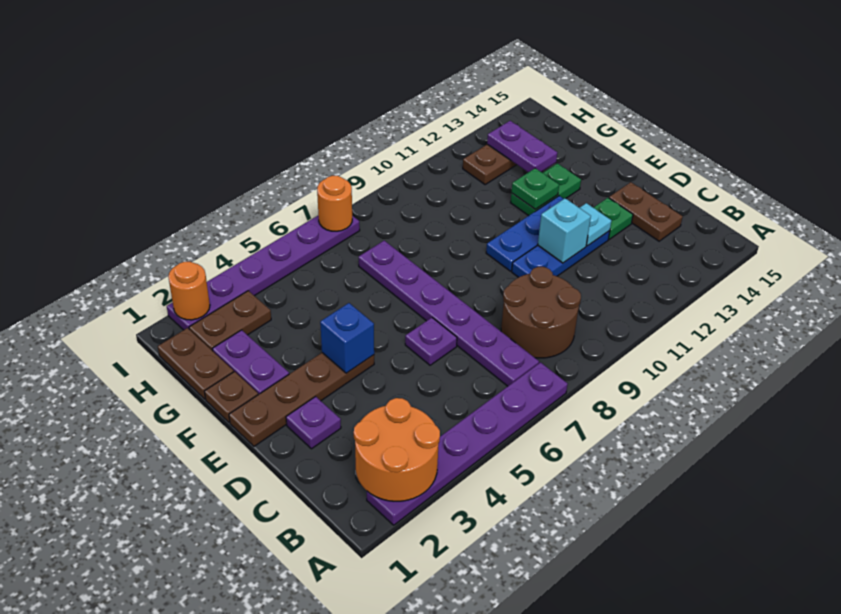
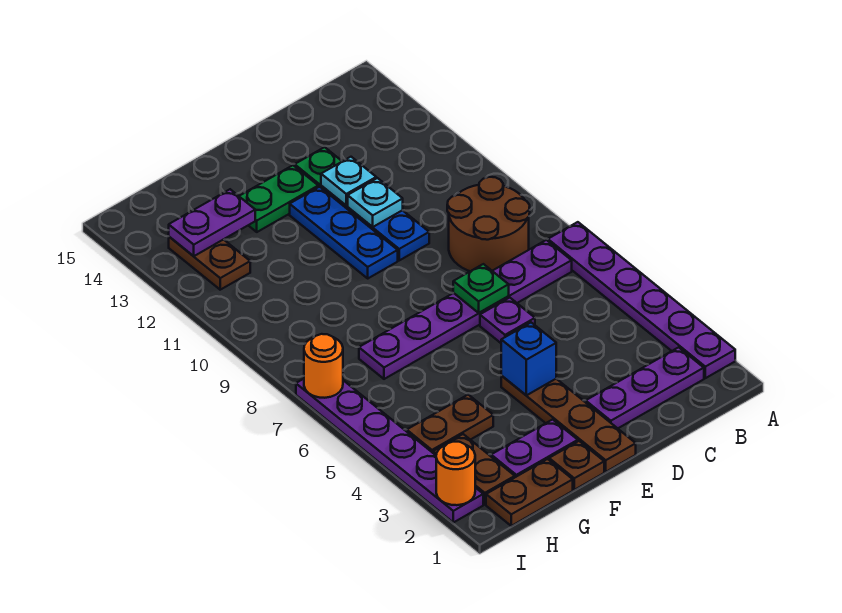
orange 2x2 round brick [354,398,440,501] -> none
brown 1x2 plate [609,182,683,241] -> brown 1x2 plate moved to [407,395,493,453]
purple 1x1 plate [286,397,341,449] -> purple 1x3 plate [586,347,704,428]
cyan 1x1 brick [538,198,591,263] -> cyan 1x1 plate [348,178,403,227]
green 1x2 plate [511,163,581,216] -> green 1x2 plate turned to [239,165,318,232]
green 1x1 plate [511,168,559,209] -> green 1x1 plate moved to [453,264,509,313]

